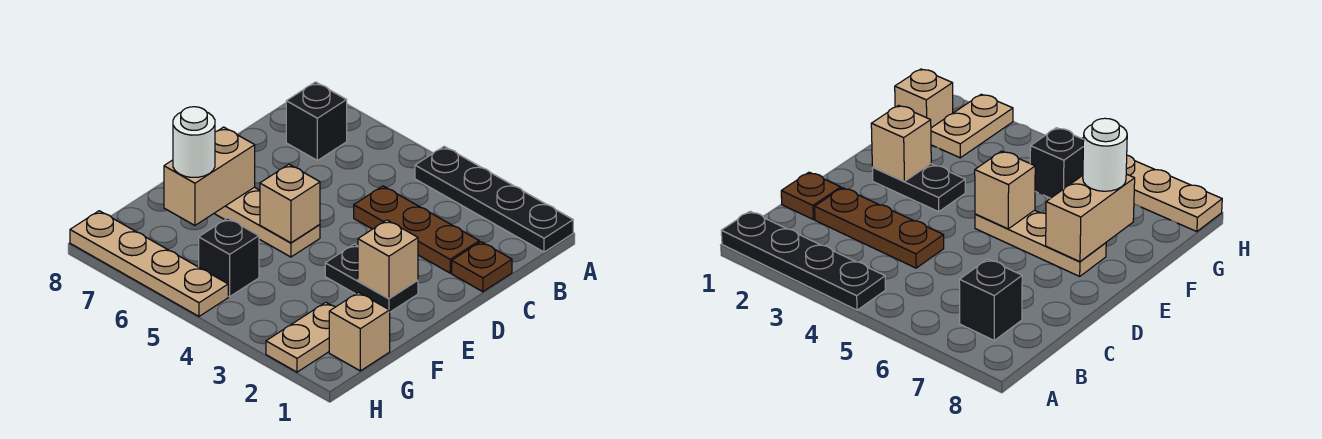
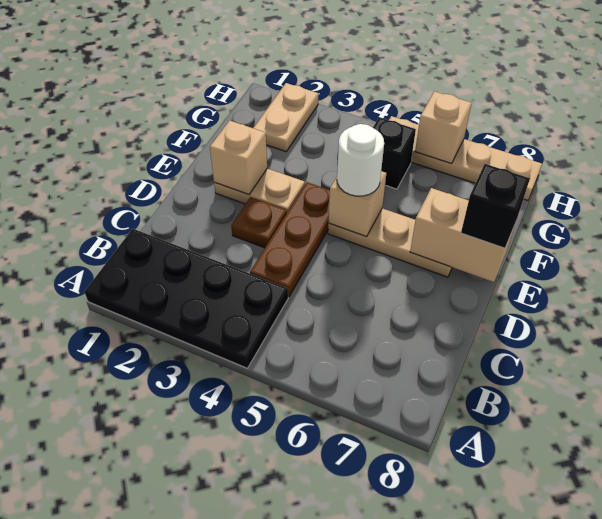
black 1x4 plate [415,146,573,252] -> black 2x4 plate [85,229,288,368]
black 1x1 brick [286,82,347,160] -> black 1x1 brick moved to [461,164,530,248]
brown 1x1 plate [452,242,512,292] -> brown 1x1 plate moved to [231,197,287,248]
brown 1x3 plate [354,186,479,273] -> brown 1x3 plate turned to [250,182,330,297]
black 1x2 plate [325,244,418,312] -> tan 1x2 plate [214,169,305,212]
tan 1x2 brick [164,127,255,225] -> tan 1x2 brick turned to [410,188,516,282]
white 1x1 round brick [173,107,215,177] -> white 1x1 round brick moved to [337,124,384,196]
tan 1x1 brick [329,292,390,371] -> tan 1x1 brick moved to [415,91,472,163]

